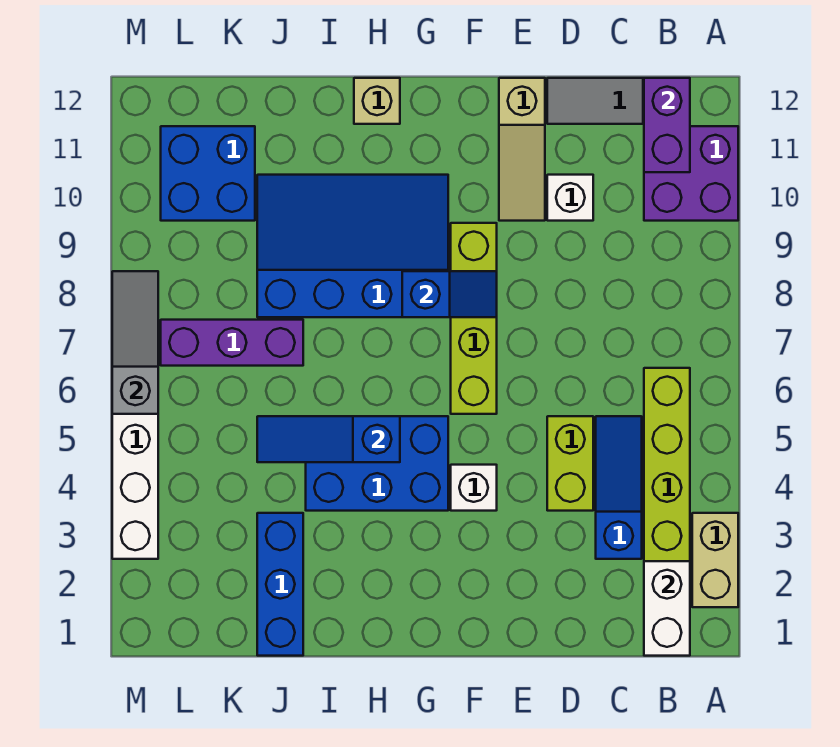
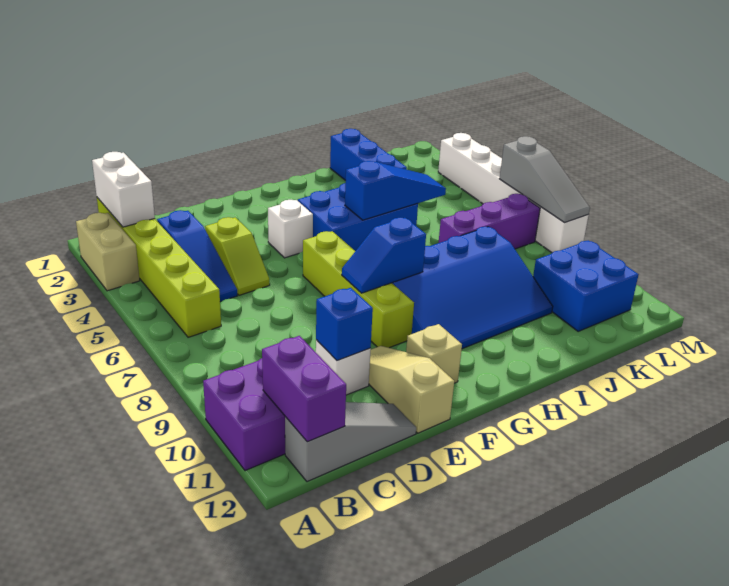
lime 1x2 brick [547,416,593,511] -> lime 1x2 slope [205,217,270,295]
none -> blue 1x1 brick [316,288,373,360]
tan 1x1 brick [354,78,400,124] -> tan 1x1 brick moved to [406,324,462,383]

